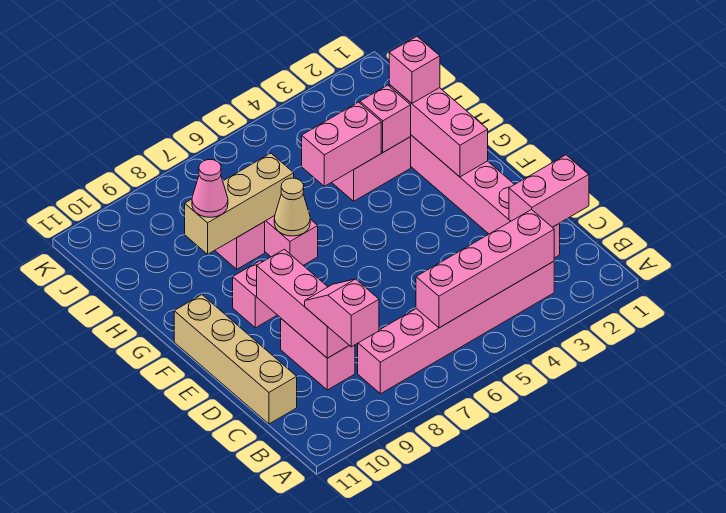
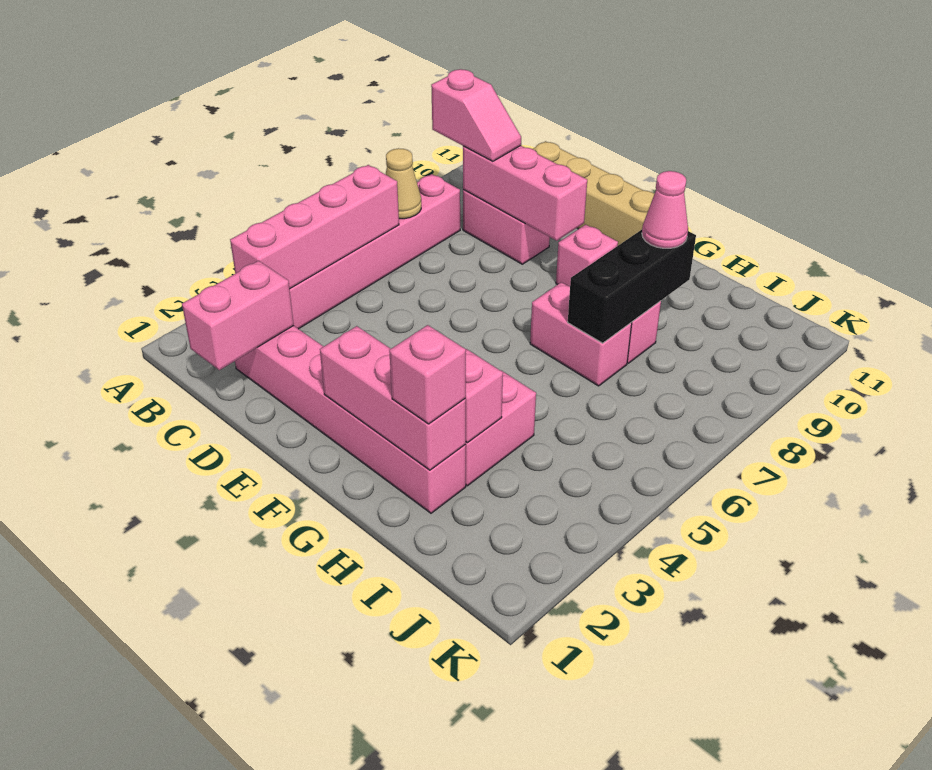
tan 1x1 cone [274,178,310,236] -> tan 1x1 cone moved to [386,148,421,219]
pink 1x2 brick [302,102,381,186] -> none
tan 1x3 brick [185,153,294,254] -> black 1x3 brick [568,230,696,343]

